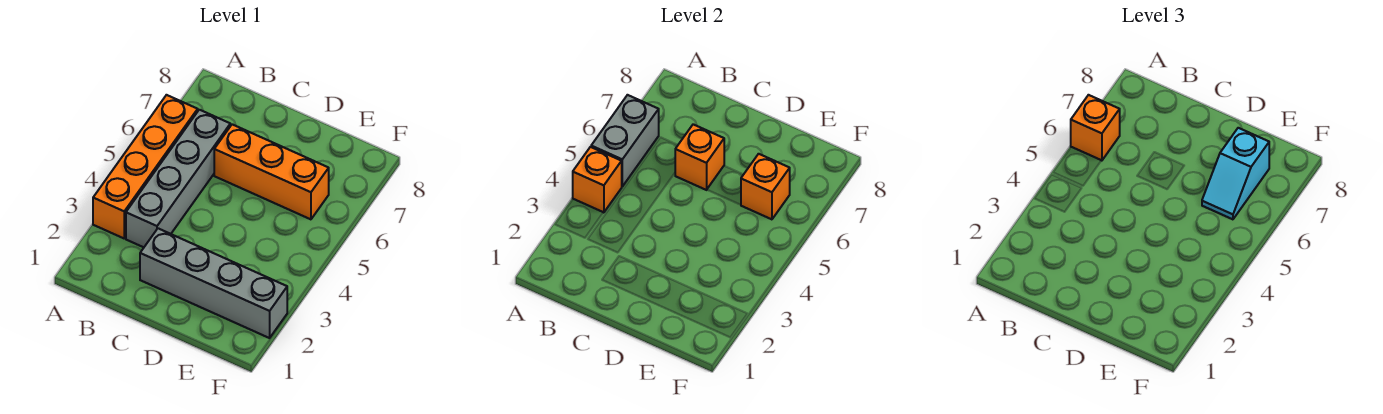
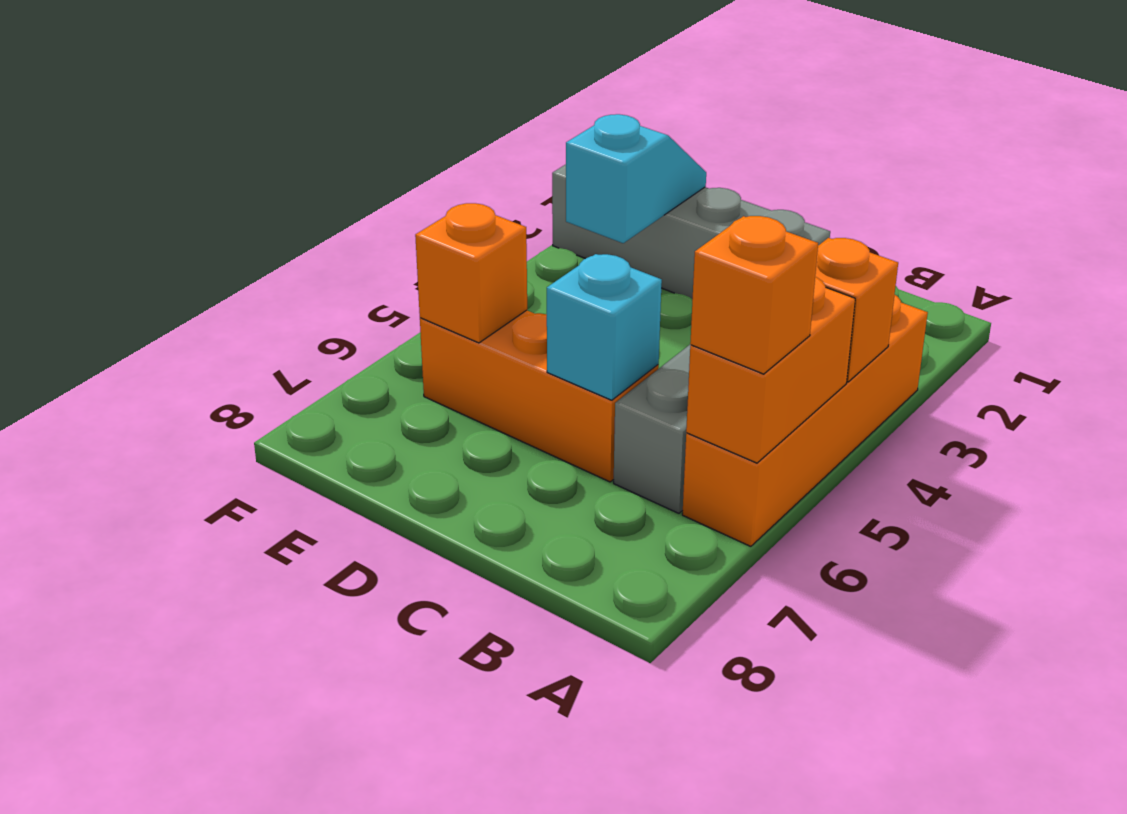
grey 1x2 brick [591,95,659,186] -> orange 1x2 brick [686,277,855,463]
orange 1x1 brick [675,124,724,190] -> cyan 1x1 brick [547,254,662,400]
cyan 1x2 slope [1202,128,1269,219] -> cyan 1x2 slope moved to [566,114,706,243]

